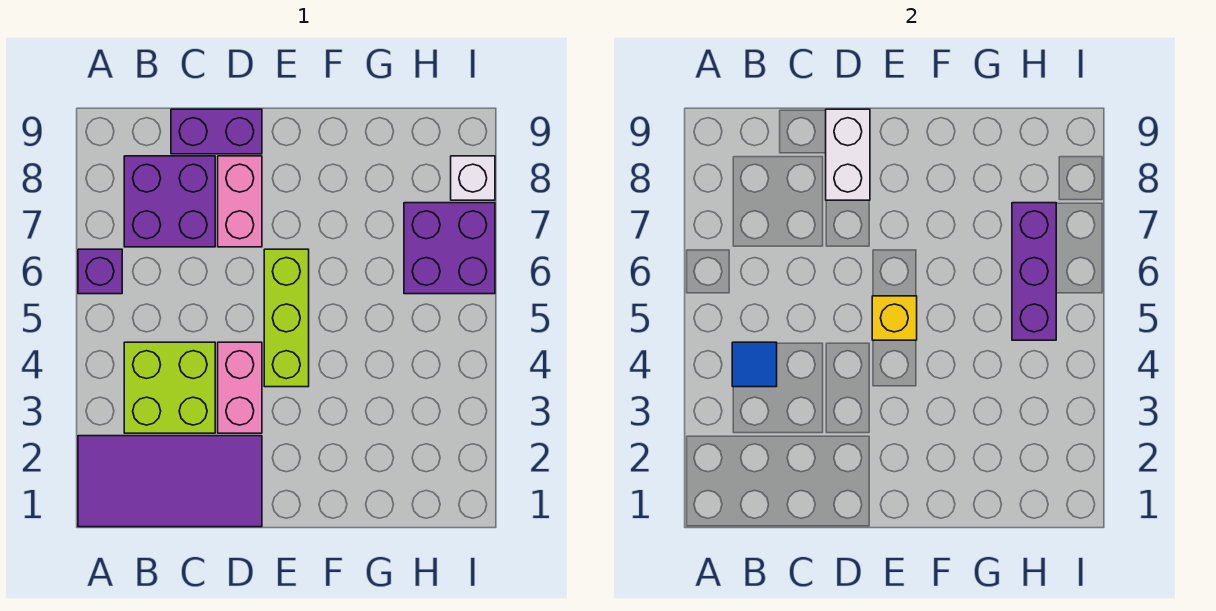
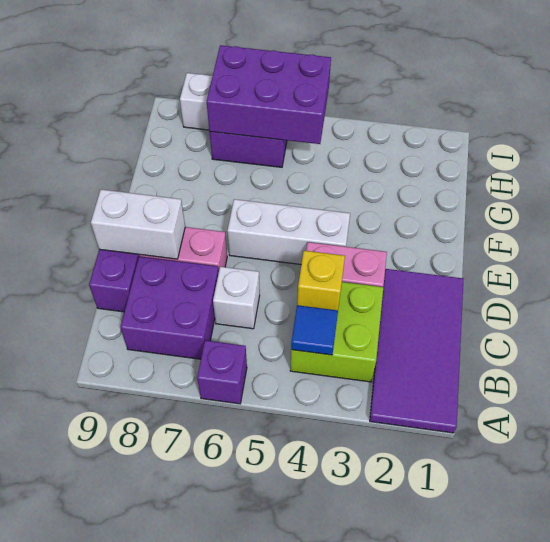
none -> white 1x1 brick [213,267,260,329]
lime 1x3 brick [264,249,309,387] -> white 1x3 brick [227,199,350,264]
yellow 1x1 brick [872,296,917,340] -> yellow 1x1 brick moved to [297,251,345,310]
purple 1x3 brick [1012,203,1056,340] -> purple 2x3 brick [207,45,331,144]

